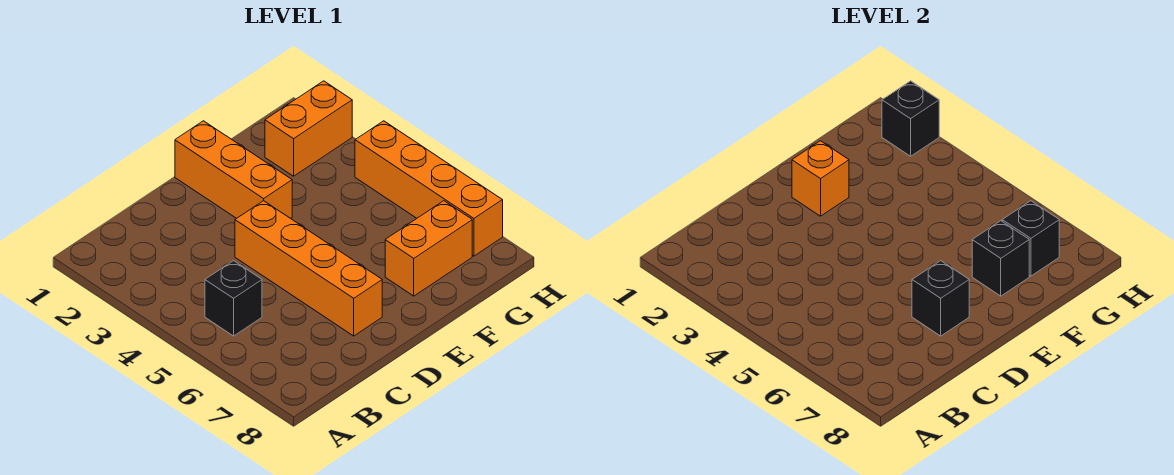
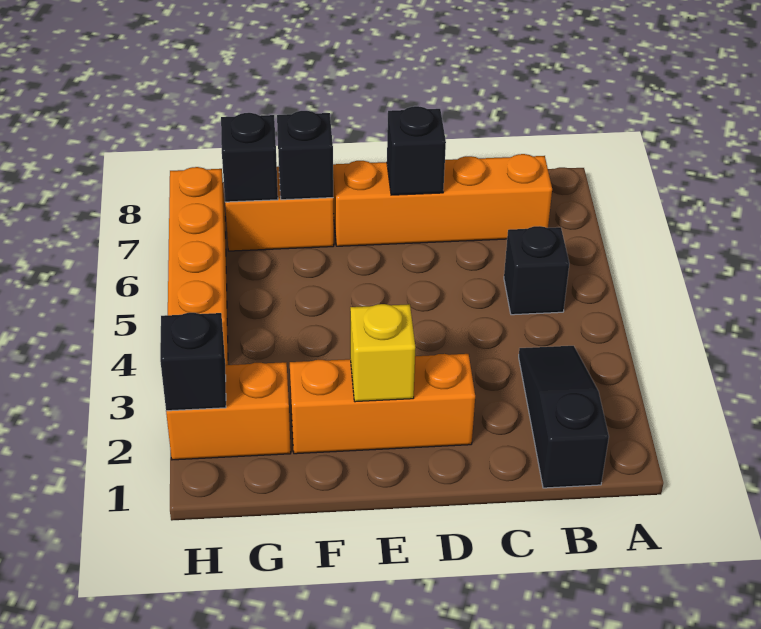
none -> black 1x3 slope [519,346,609,488]
orange 1x4 brick [235,201,382,336] -> orange 1x4 brick turned to [333,154,552,246]
orange 1x3 brick [175,121,292,218] -> orange 1x3 brick turned to [290,354,475,454]
orange 1x1 brick [792,141,849,216] -> yellow 1x1 brick [350,304,415,402]

